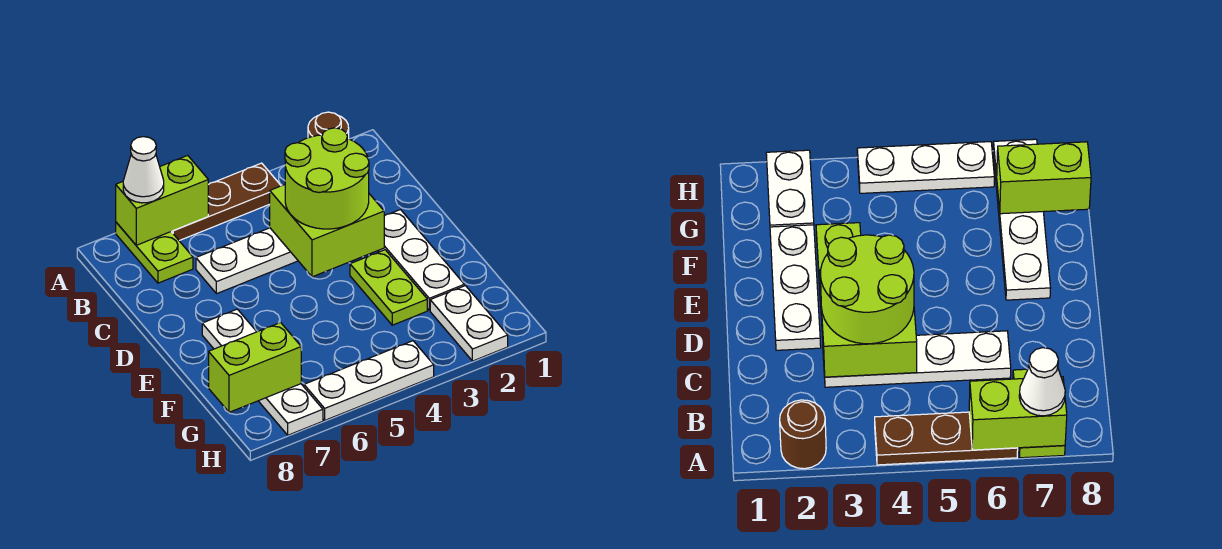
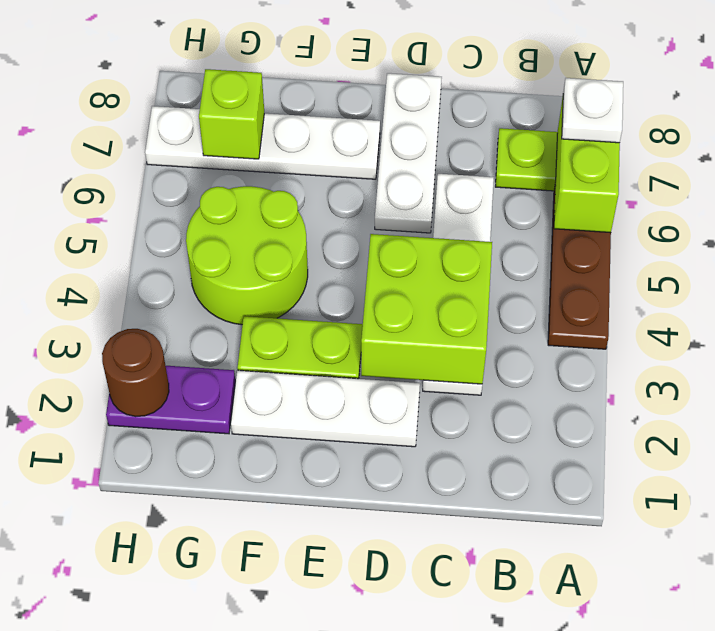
brown 1x1 round brick [308,112,349,139] -> brown 1x1 round brick moved to [102,329,169,417]
white 1x1 cone [123,137,164,203] -> white 1x1 plate [562,78,623,143]
lime 2x2 round brick [285,128,369,229] -> lime 2x2 round brick moved to [186,186,308,325]
white 1x2 plate [430,286,508,361] -> purple 1x2 plate [106,366,235,434]
lime 1x2 brick [209,323,301,412] -> lime 1x1 brick [199,69,264,159]
white 1x3 plate [304,341,434,420] -> white 1x3 plate moved to [375,73,442,233]

